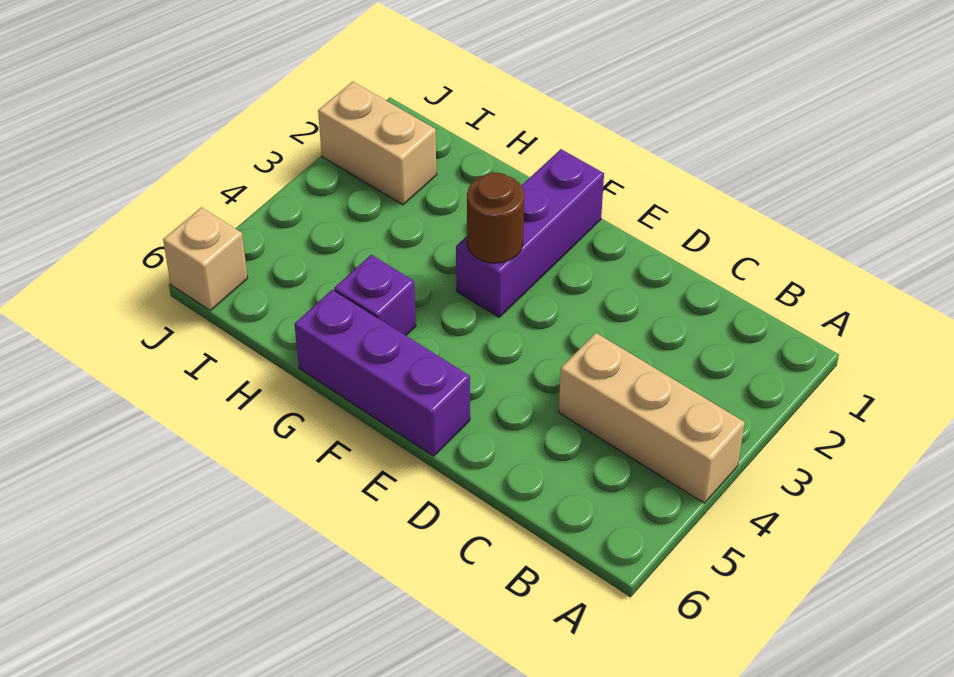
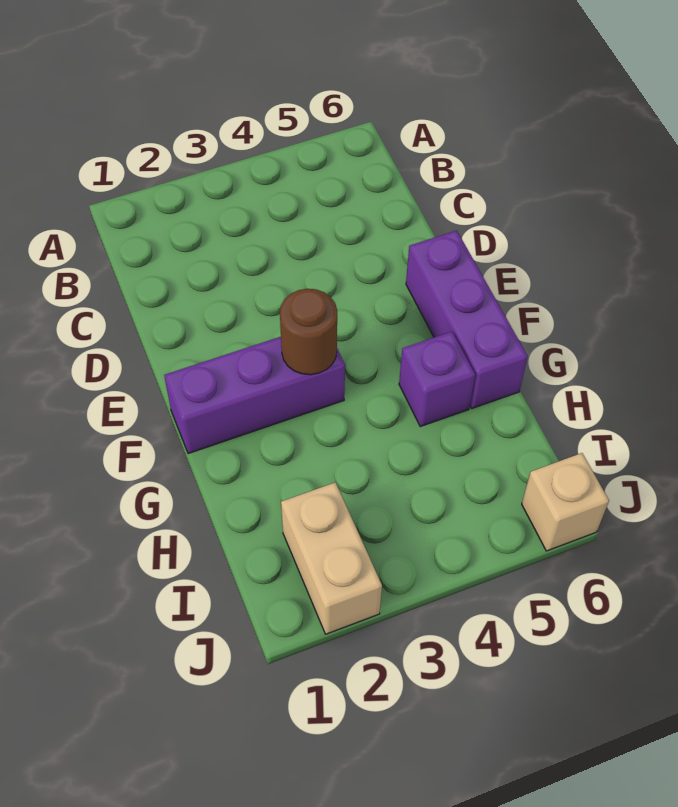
tan 1x3 brick [559,333,745,503] -> none

